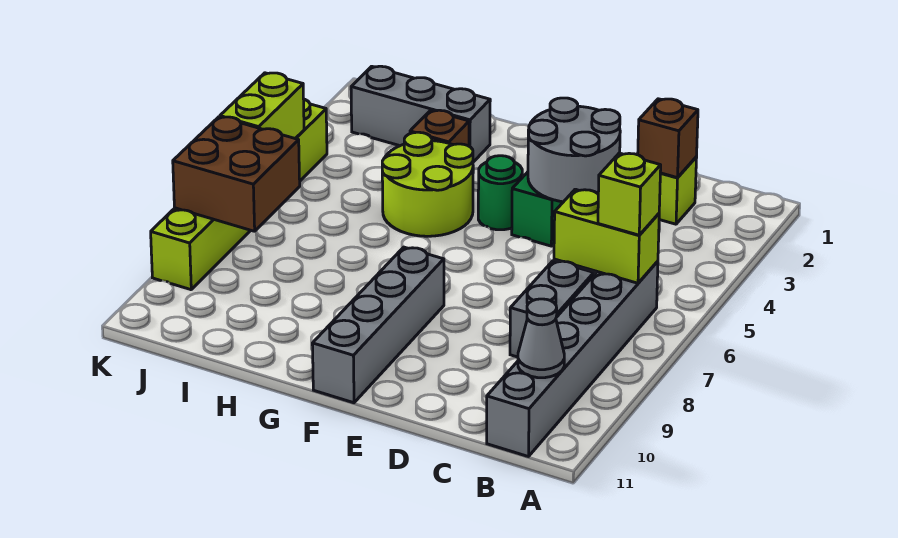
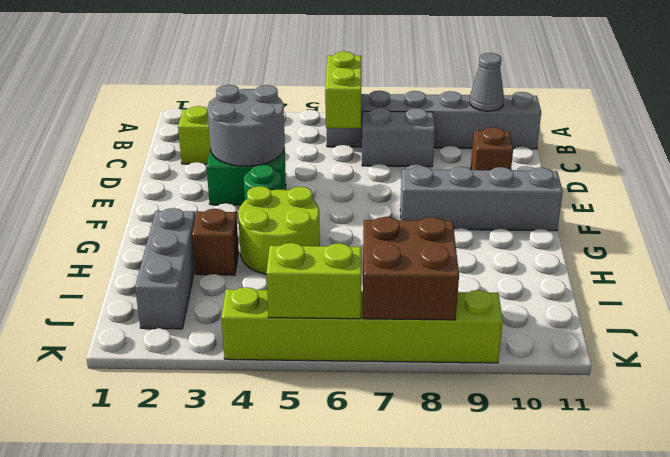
lime 1x1 brick [598,153,661,235] -> none
brown 1x1 brick [638,99,698,178] -> brown 1x1 brick moved to [471,127,513,170]

